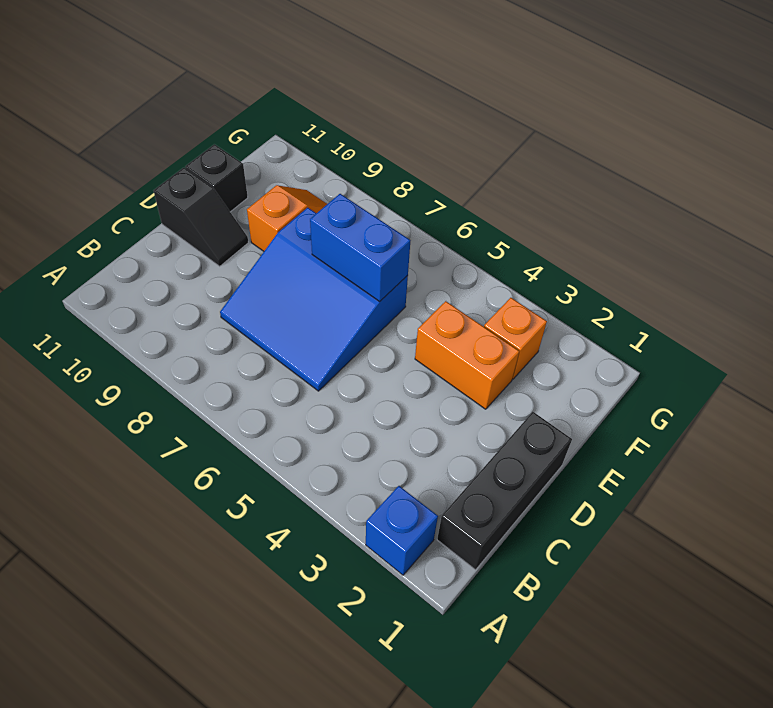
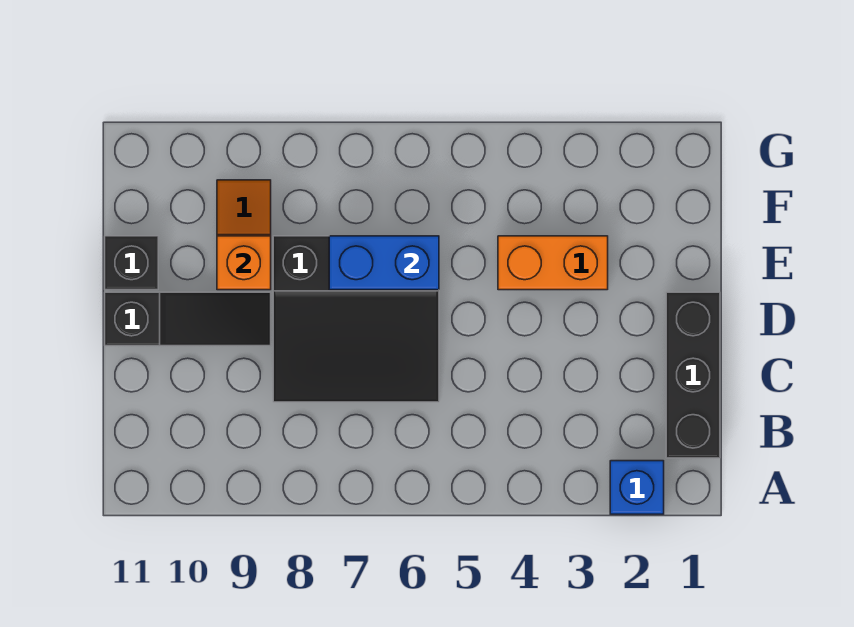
blue 3x3 slope [220,208,408,391] -> black 3x3 slope [273,236,439,402]
black 1x2 slope [154,168,248,266] -> black 1x3 slope [105,292,271,346]
orange 1x1 brick [484,298,547,379] -> orange 1x1 brick moved to [217,236,271,290]

